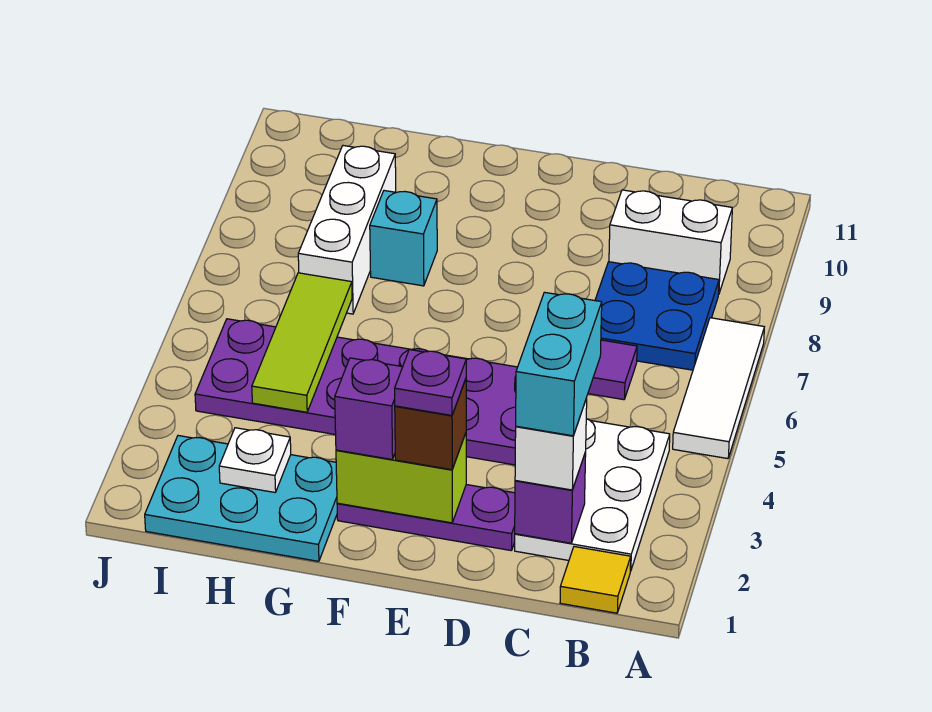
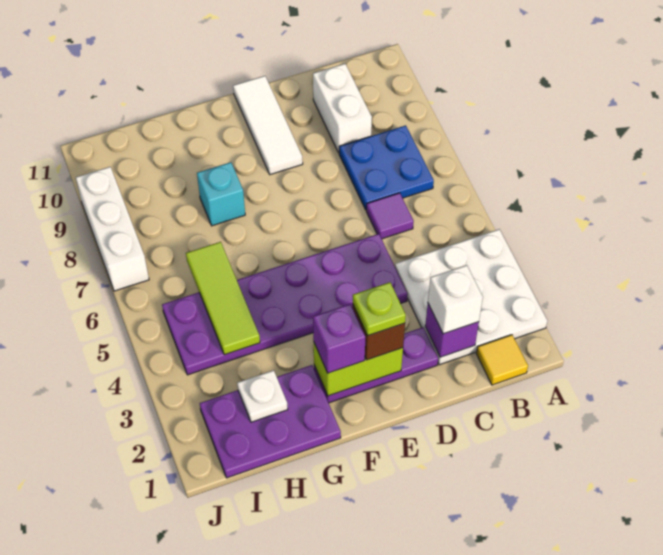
white 1x3 tile [673,318,764,459] -> white 1x3 tile moved to [233,76,303,175]
white 2x3 plate [515,419,670,571] -> white 3x3 plate [395,229,547,365]
white 1x2 brick [609,190,732,295] -> white 1x2 brick turned to [313,64,372,153]
cyan 1x2 brick [516,292,602,436] -> none
purple 1x1 plate [395,350,466,415] -> lime 1x1 plate [353,282,406,336]
cyan 2x3 plate [145,436,337,561] -> purple 2x3 plate [200,365,341,478]
white 1x3 brick [298,146,396,314] -> white 1x3 brick moved to [76,167,149,291]

